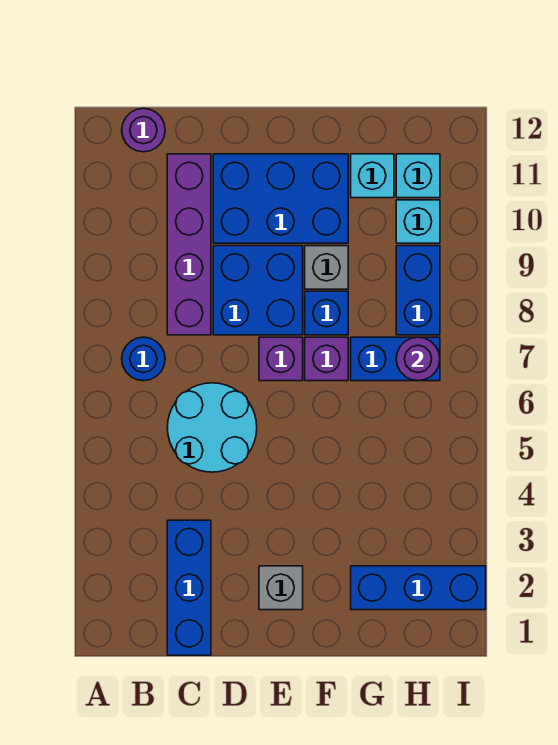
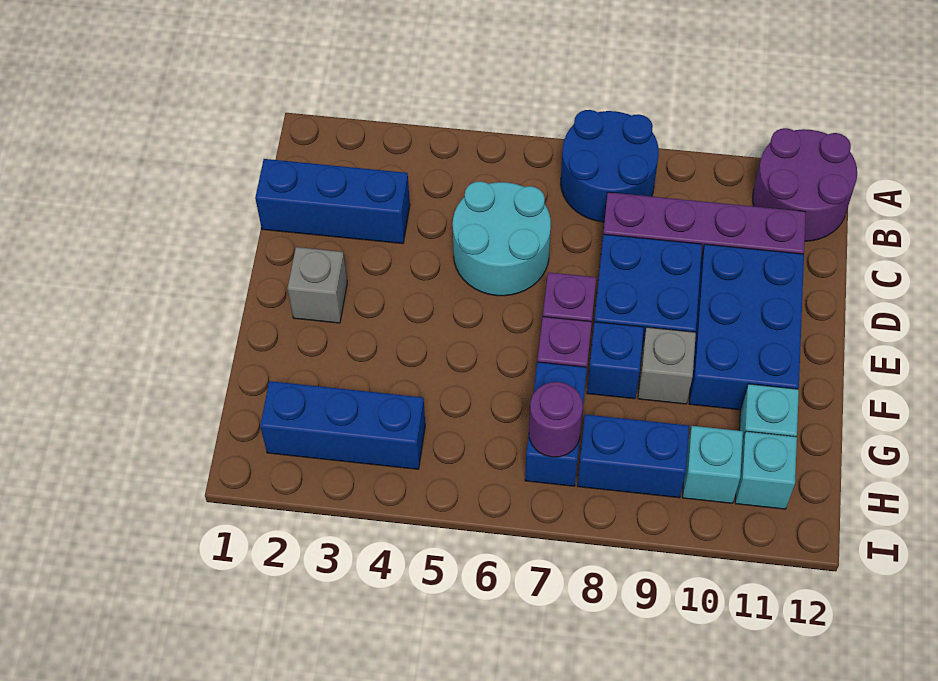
blue 1x1 round brick [122,337,165,381] -> blue 2x2 round brick [561,110,659,222]
purple 1x1 round brick [122,108,165,152] -> purple 2x2 round brick [753,128,857,241]
blue 1x3 brick [351,566,486,610] -> blue 1x3 brick turned to [260,381,425,469]

